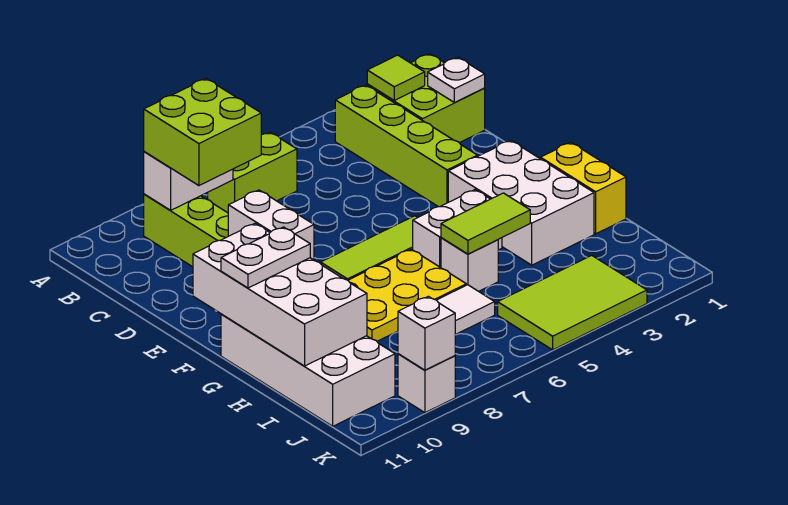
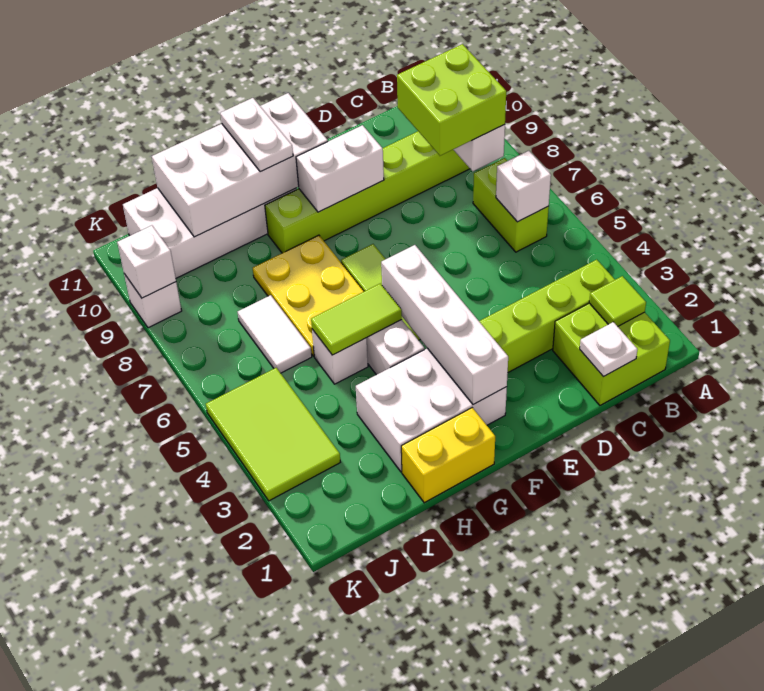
none -> white 1x1 brick [496,151,551,222]
none -> white 1x4 brick [381,245,508,405]
lime 1x2 tile [441,193,530,254] -> lime 1x2 tile turned to [311,283,402,355]

